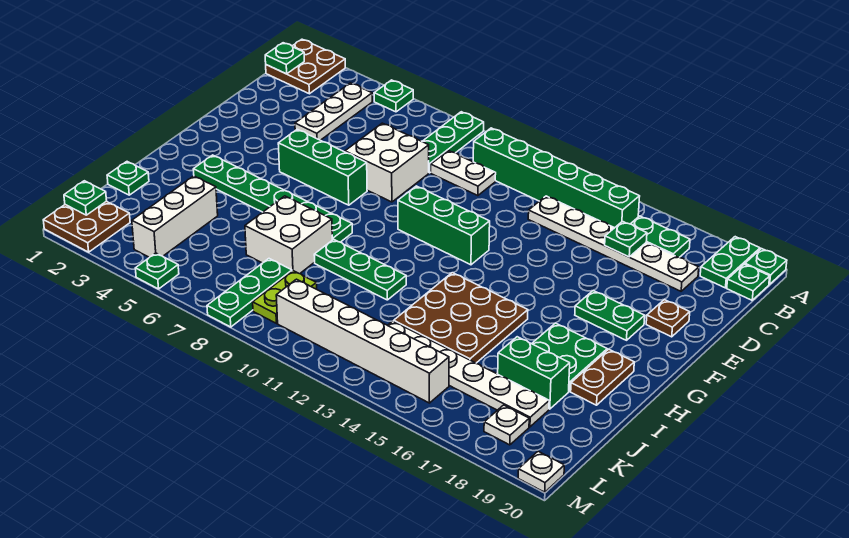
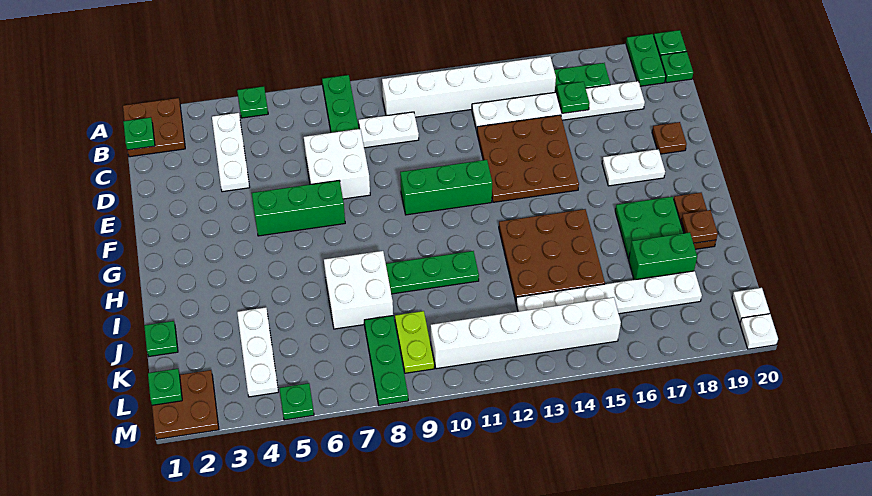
green 1x6 brick [473,128,640,228] -> white 1x6 brick [382,56,556,117]
none -> brown 3x3 plate [477,115,579,202]
green 1x2 plate [575,291,645,340] -> white 1x2 plate [602,149,665,186]
green 1x6 plate [193,155,352,242] -> none
none -> brown 1x1 plate [681,210,718,243]
white 1x3 brick [132,176,218,257] -> white 1x3 plate [237,307,278,397]
white 1x1 plate [484,405,529,445] -> white 1x1 plate moved to [732,288,770,322]

